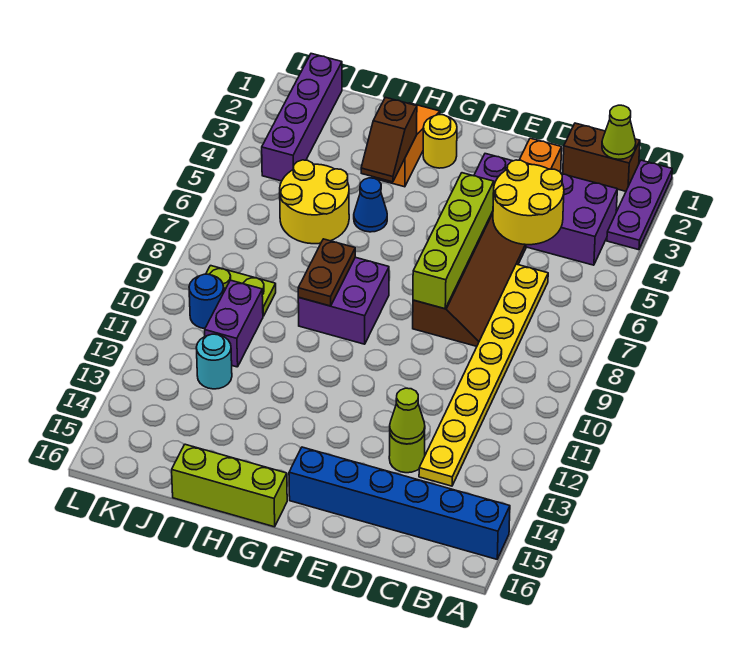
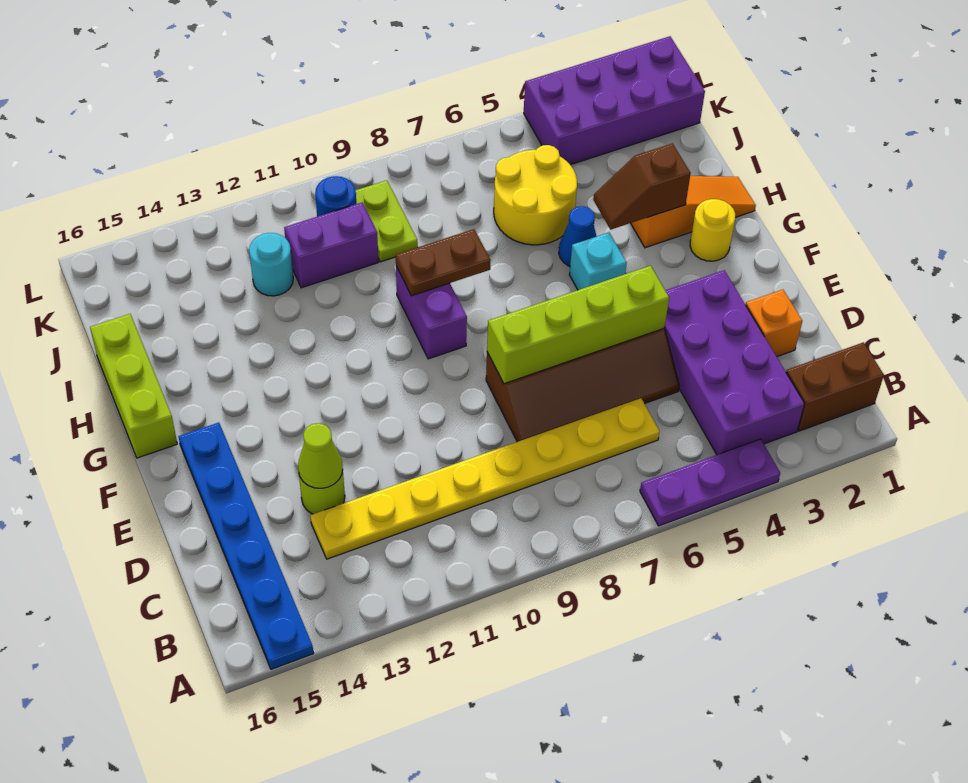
purple 1x3 plate [607,160,672,250] -> purple 1x3 plate moved to [640,439,780,526]
blue 1x6 brick [289,447,510,559] -> blue 1x6 plate [178,423,314,669]
brown 1x2 brick [563,123,640,191] -> brown 1x2 brick turned to [786,342,884,431]
lime 1x1 cone [602,105,636,159] -> none
yellow 2x2 round brick [493,160,564,245] -> none
none -> cyan 1x1 brick [569,233,627,290]
purple 2x2 brick [298,257,389,344] -> purple 1x2 brick [396,266,467,359]
purple 1x4 brick [262,54,342,181] -> purple 2x4 brick [524,36,705,165]

